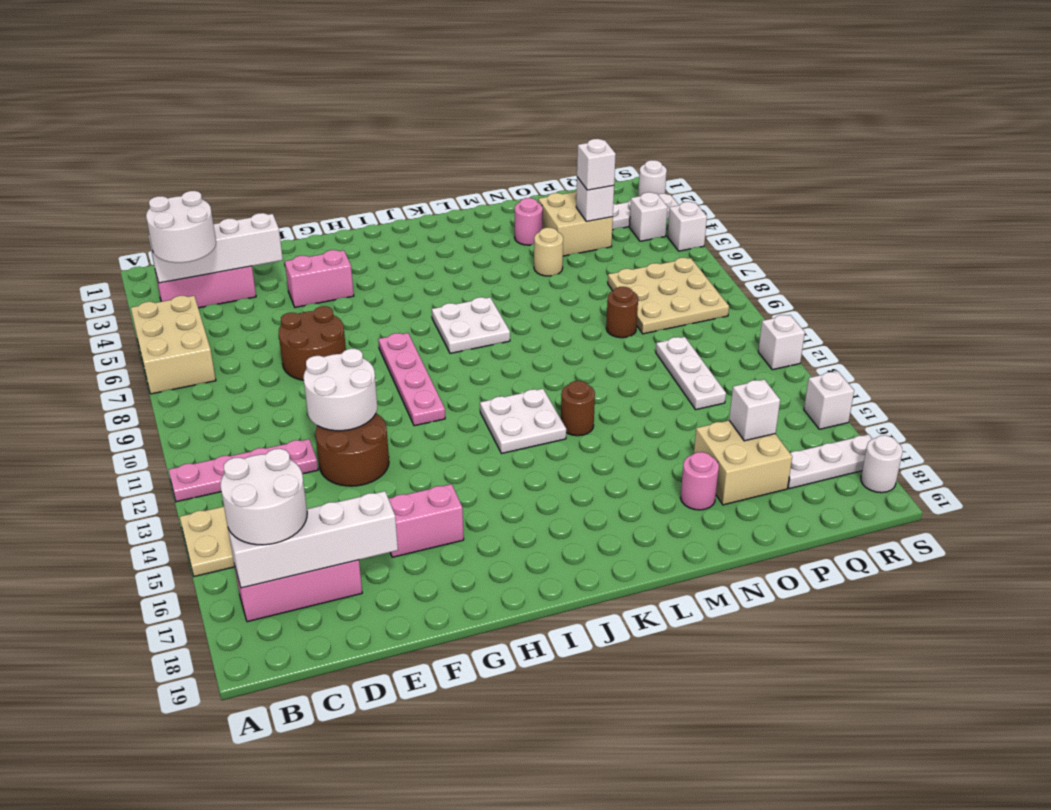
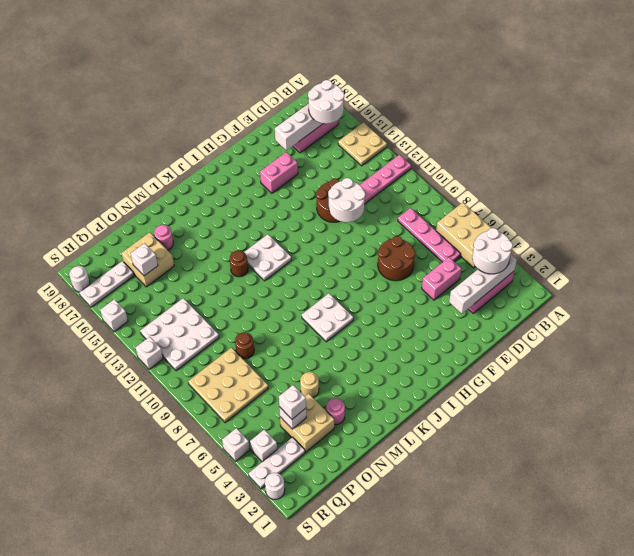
pink 1x2 brick [285,250,354,307] -> pink 1x2 brick moved to [422,257,461,300]
pink 1x4 plate [378,333,445,426] -> pink 1x4 plate moved to [398,208,460,262]
white 1x3 plate [656,337,726,410] -> white 3x3 plate [140,298,219,371]

